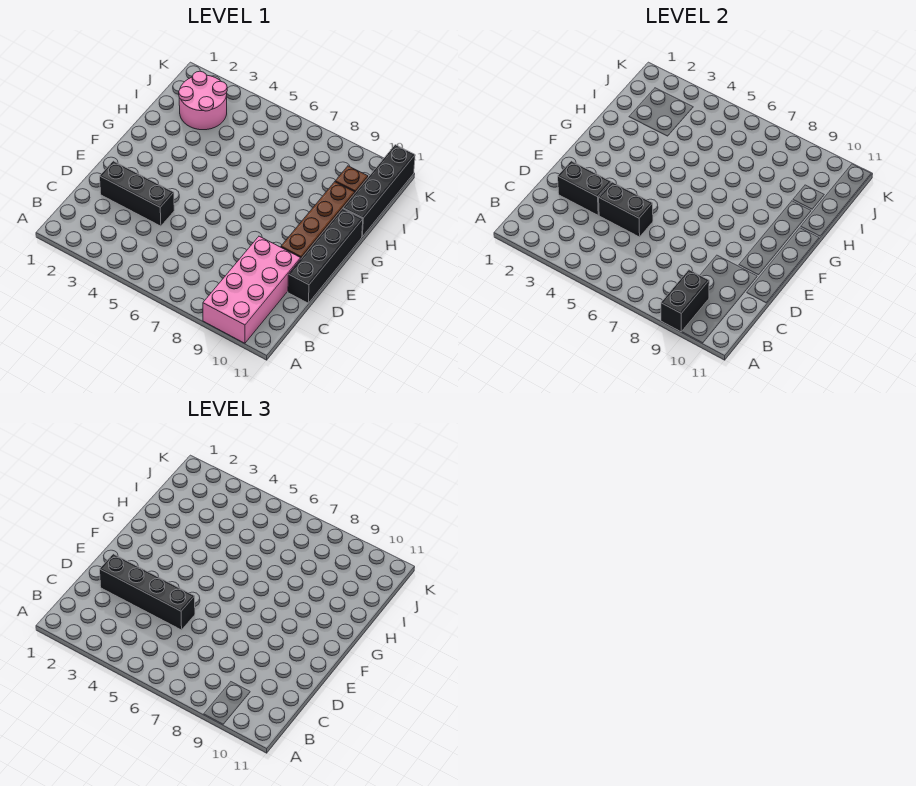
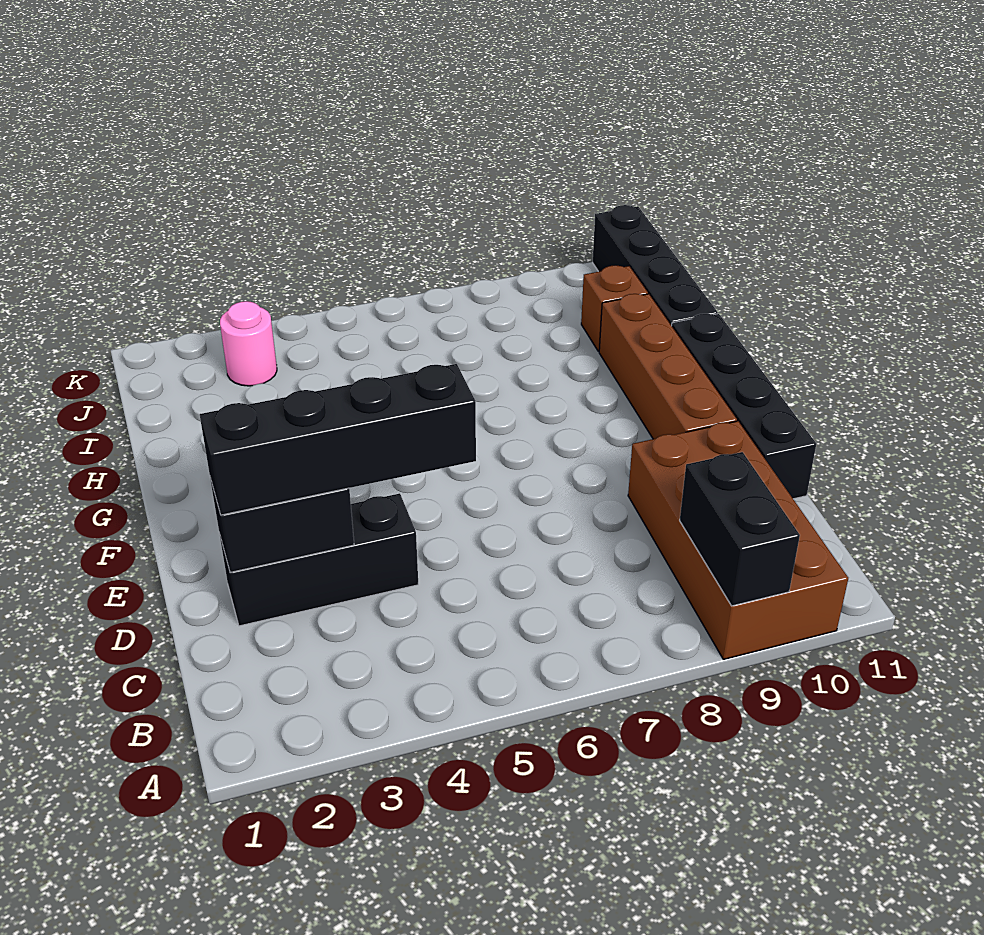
pink 2x4 brick [203,236,301,343] -> brown 2x4 brick [628,421,848,659]
black 1x2 brick [599,182,653,237] -> none
pink 2x2 round brick [179,71,227,130] -> pink 1x1 round brick [220,301,277,386]

